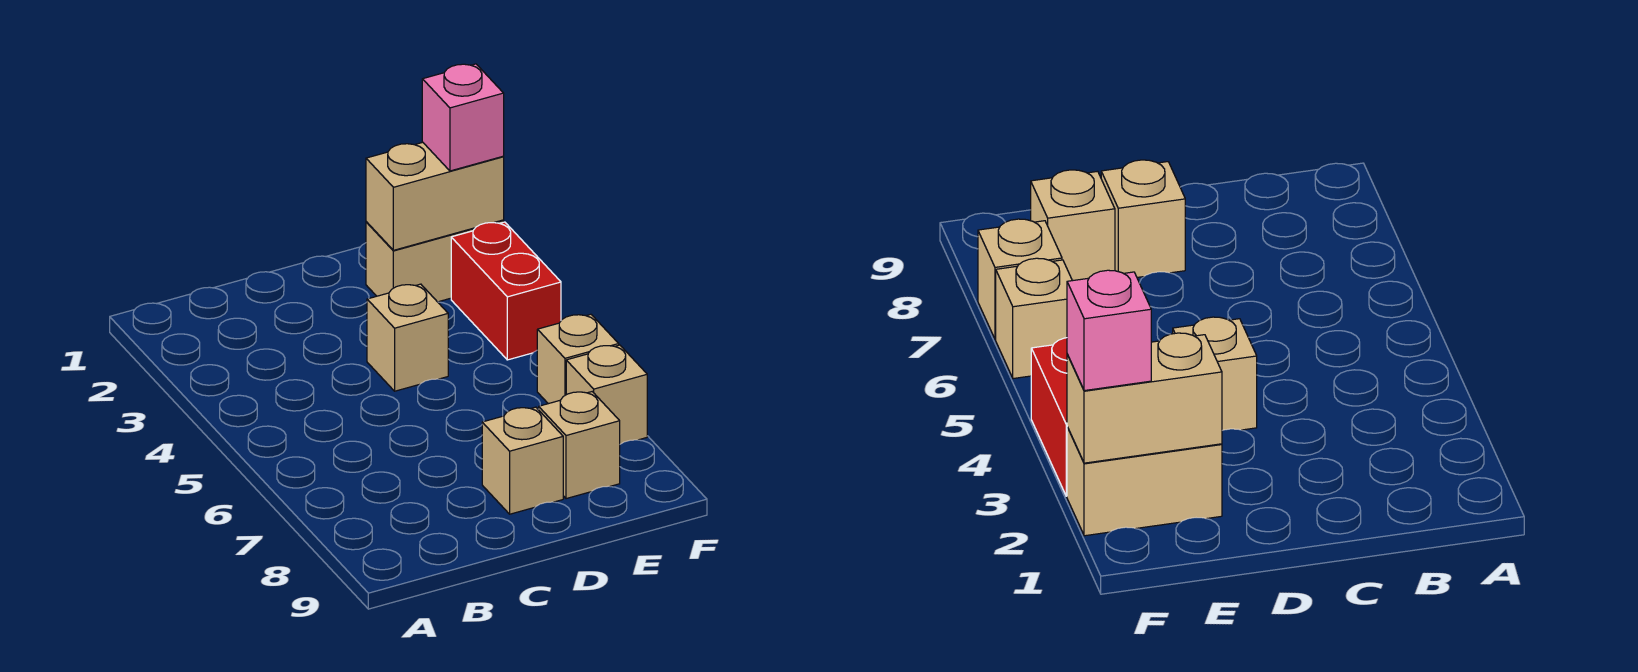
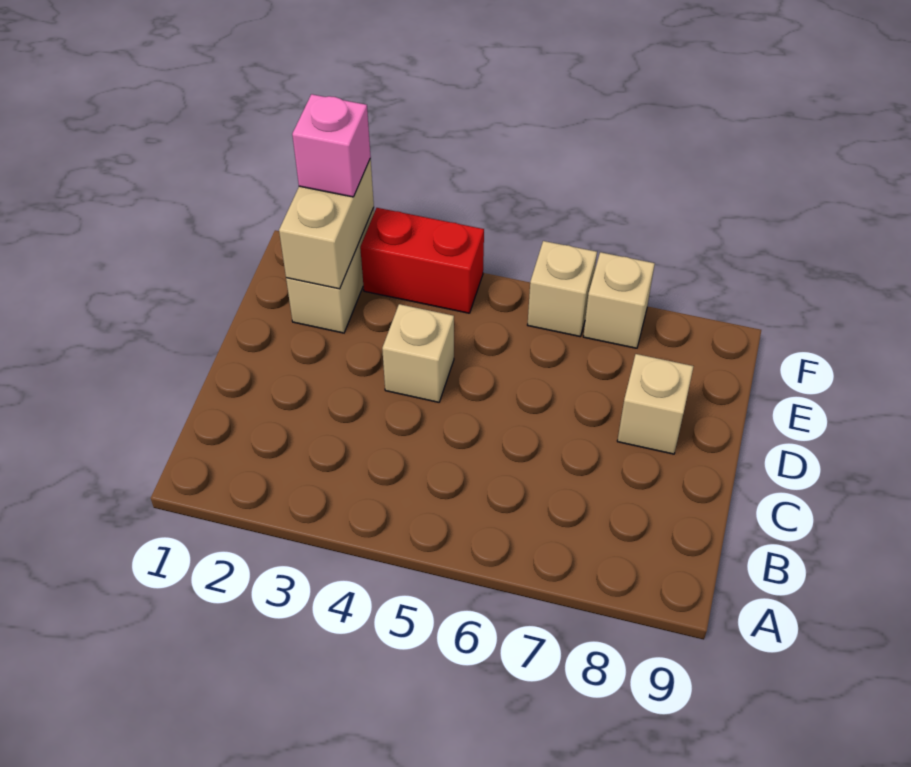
tan 1x1 brick [539,392,620,499] -> none

